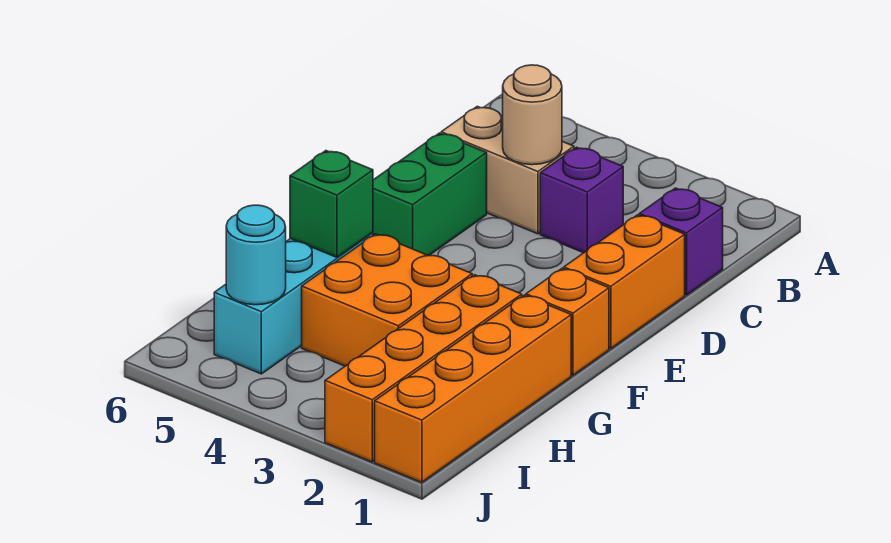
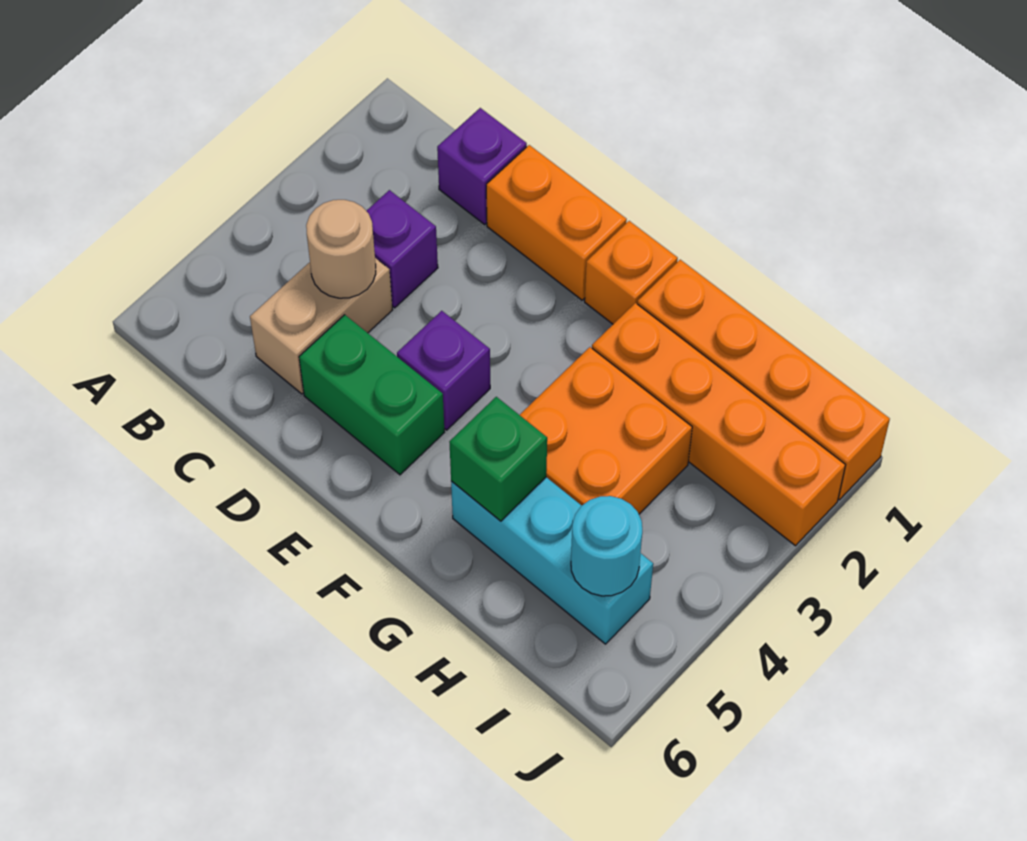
none -> purple 1x1 brick [397,311,490,430]

